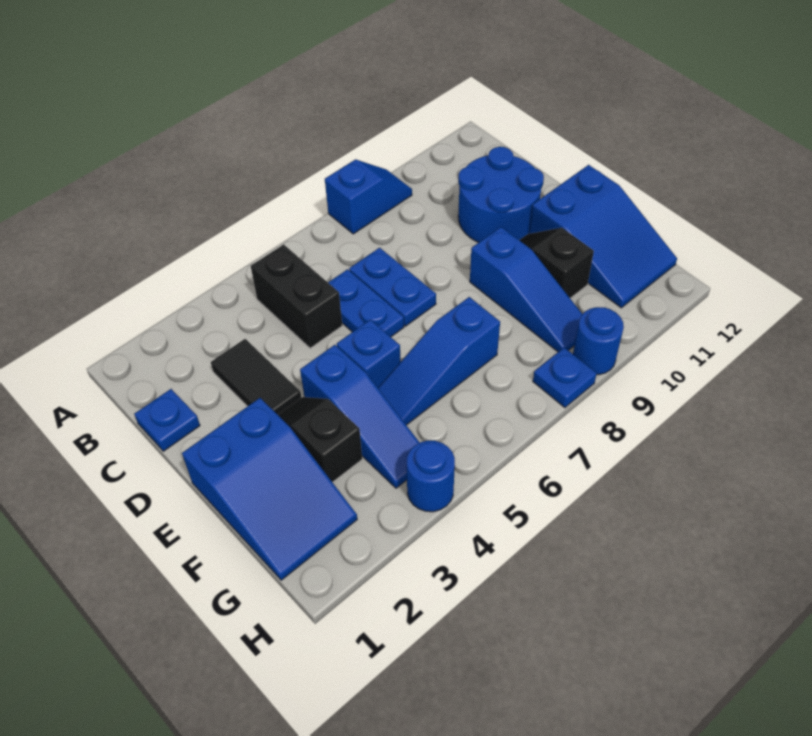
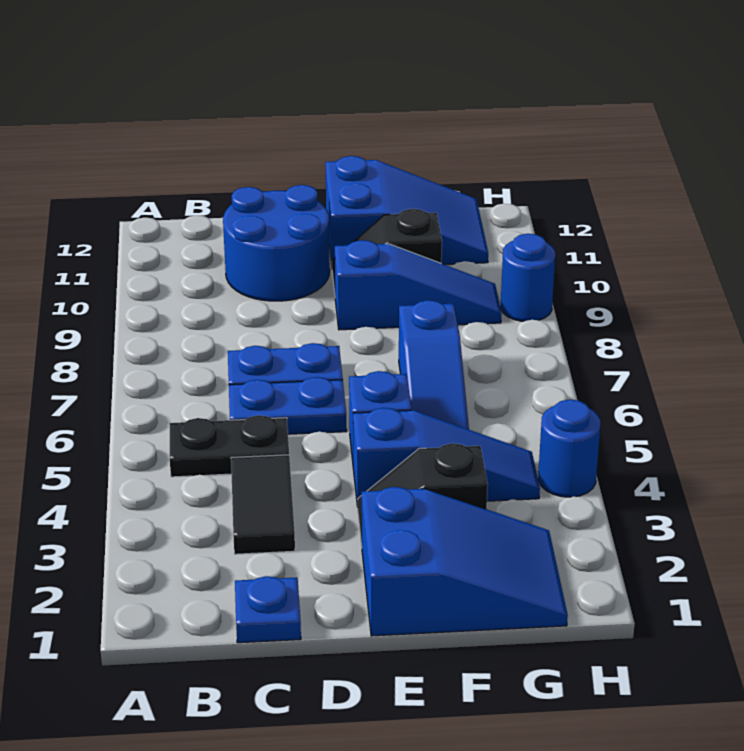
blue 1x2 slope [325,159,412,234] -> none
black 1x2 brick [251,244,342,348] -> black 1x2 plate [170,415,289,477]
black 1x2 tile [211,339,301,415] -> black 1x2 tile turned to [231,455,295,554]
blue 1x1 plate [533,348,597,408] -> none

